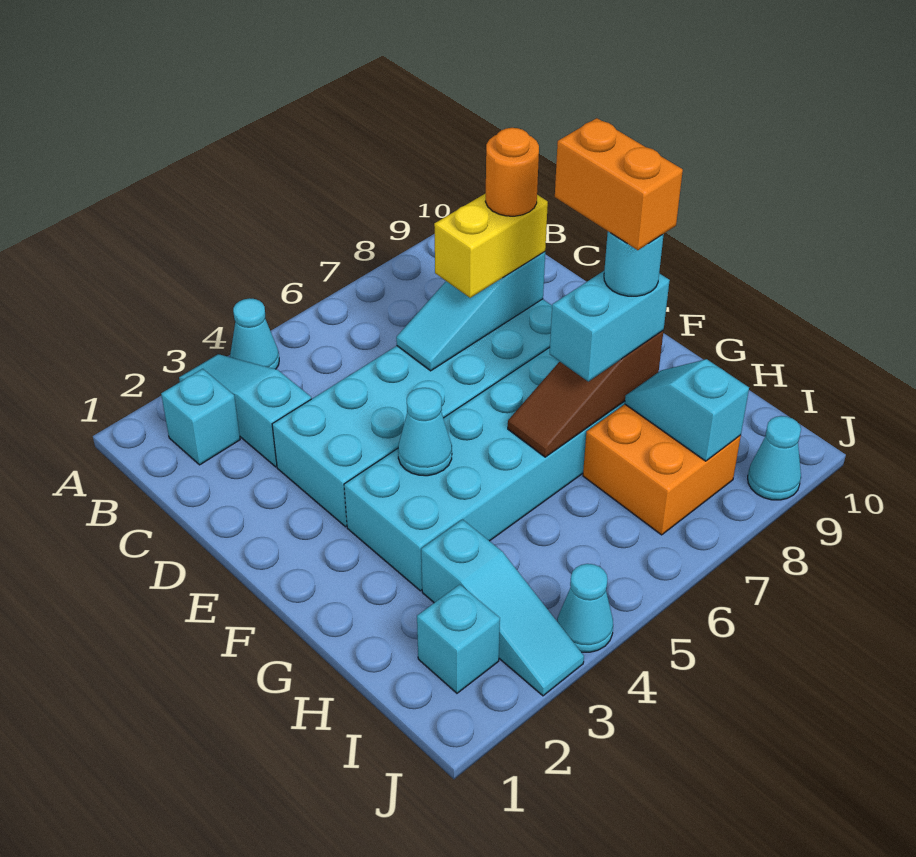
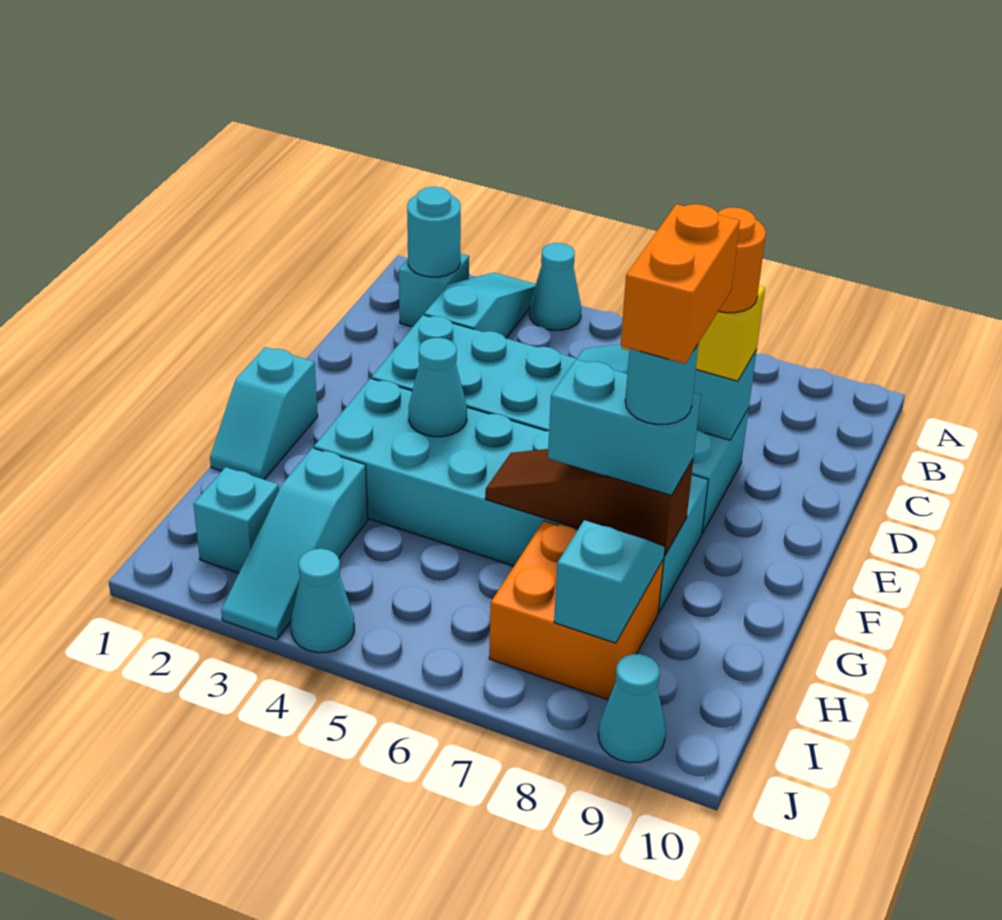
none -> cyan 1x1 round brick [407,187,461,277]
none -> cyan 1x2 slope [210,347,318,480]

